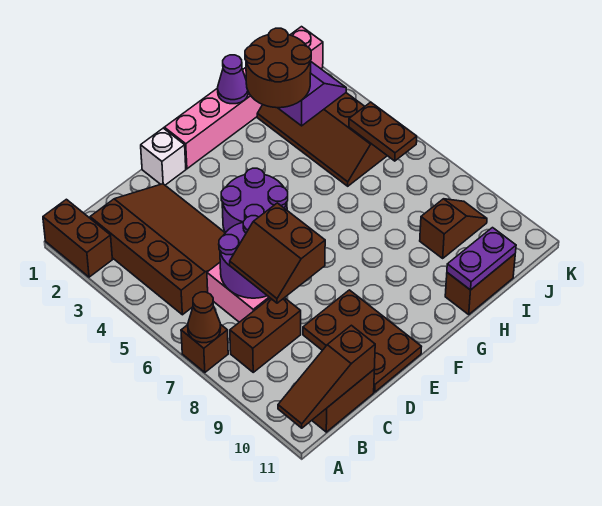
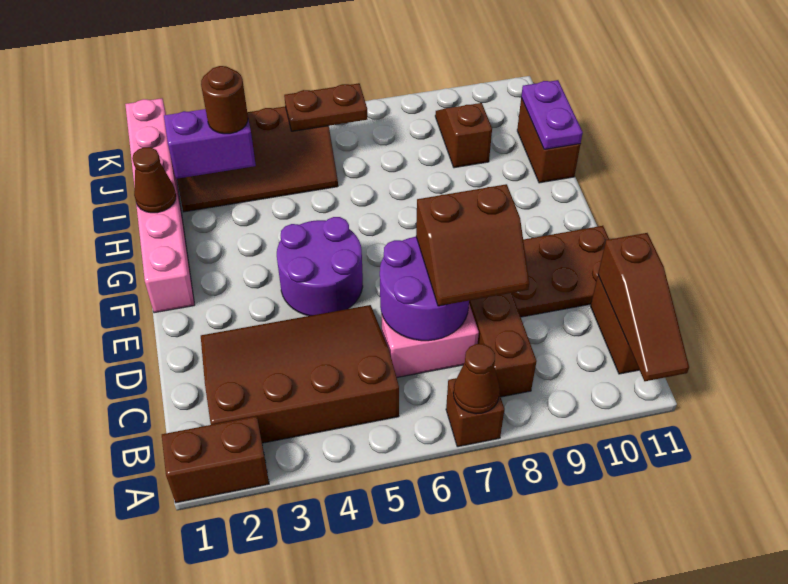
white 1x1 brick [141,128,186,185] -> none
purple 1x1 cone [218,55,248,104] -> brown 1x1 cone [132,147,176,213]
brown 2x2 round brick [245,28,311,108] -> brown 1x1 round brick [201,66,248,134]

